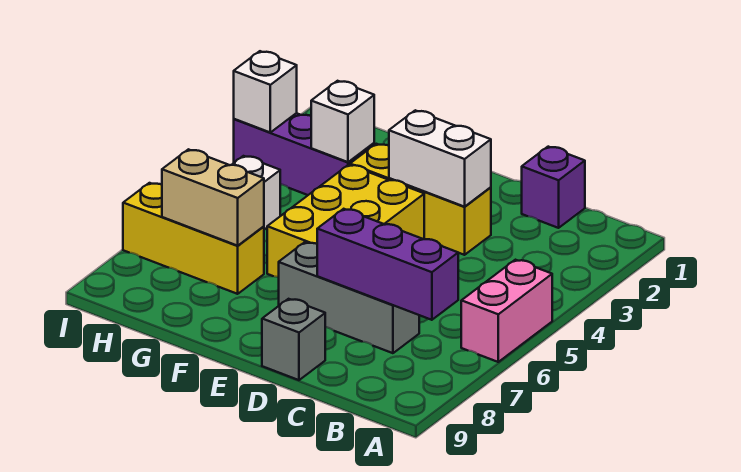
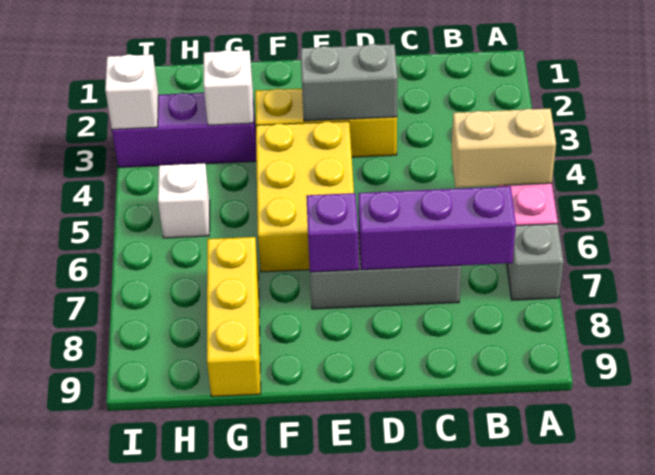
purple 1x1 brick [522,147,585,228] -> purple 1x1 brick moved to [306,193,359,272]
white 1x2 brick [389,110,491,207] -> grey 1x2 brick [300,44,398,121]
grey 1x1 brick [262,299,325,380] -> grey 1x1 brick moved to [507,224,564,300]
yellow 1x3 brick [123,183,264,294] -> yellow 1x3 brick turned to [207,237,261,397]
tan 1x2 brick [162,149,264,246] -> tan 1x2 brick moved to [451,109,556,187]

